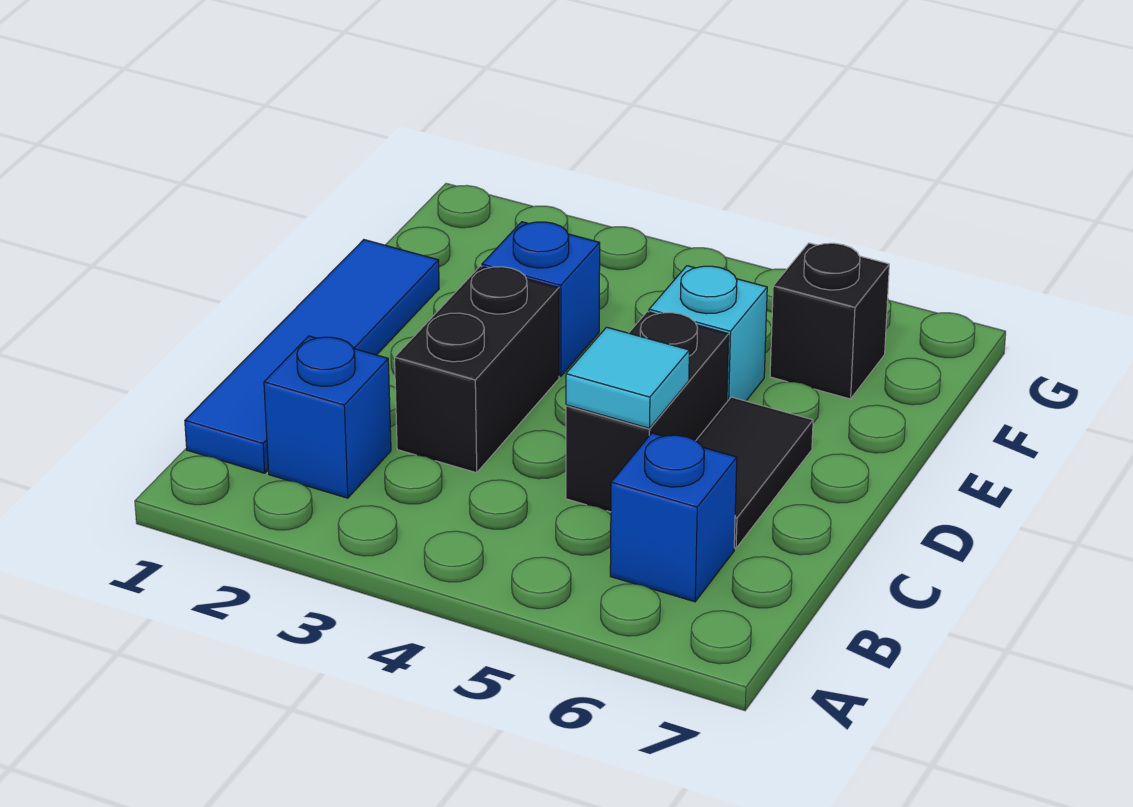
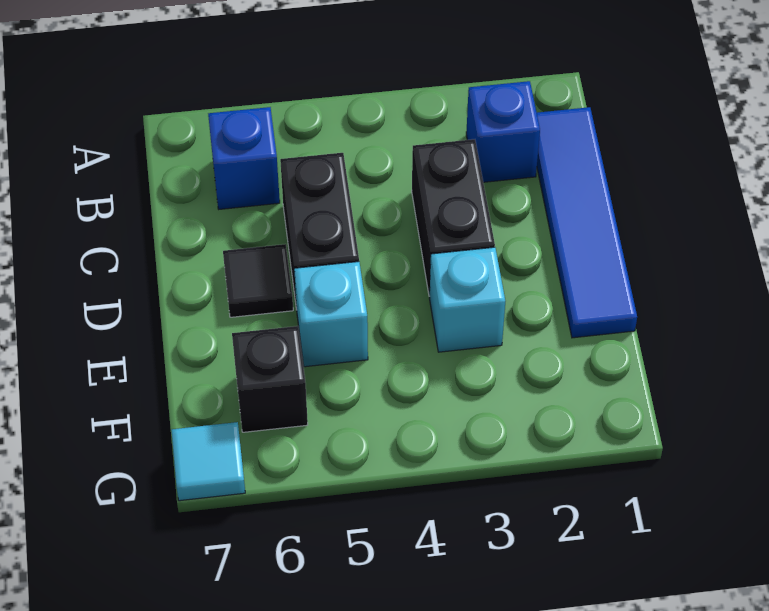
cyan 1x1 tile [566,327,689,428] -> cyan 1x1 tile moved to [171,422,245,501]
black 1x2 tile [696,397,813,548] -> black 1x1 tile [223,244,293,317]
blue 1x1 brick [482,222,600,376] -> cyan 1x1 brick [430,247,505,352]

